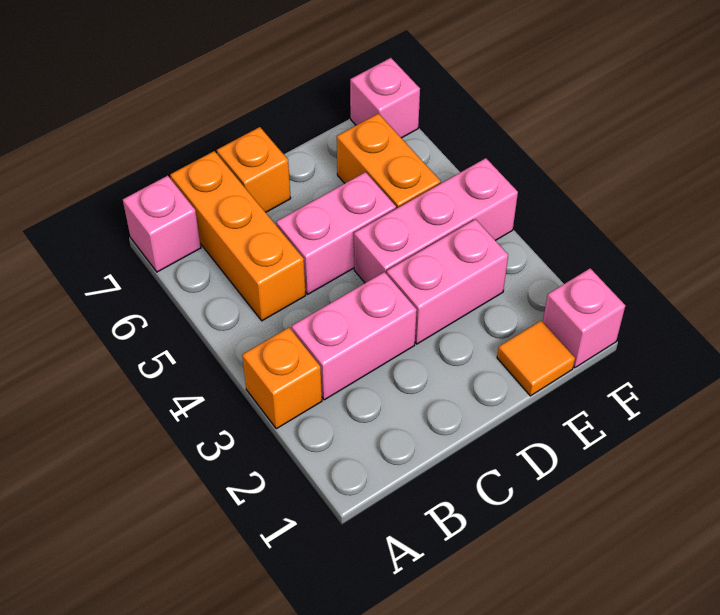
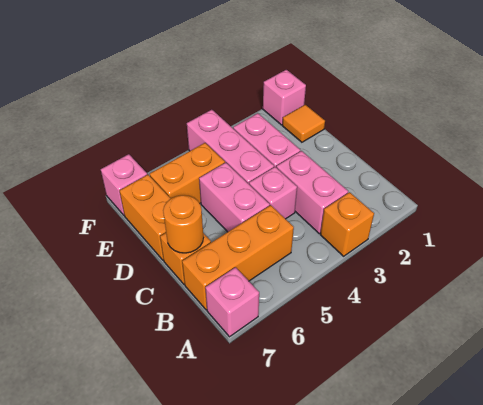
none -> pink 1x1 brick [249,167,297,219]
none -> orange 1x1 round brick [163,195,203,253]
none -> orange 1x2 brick [119,175,171,260]

